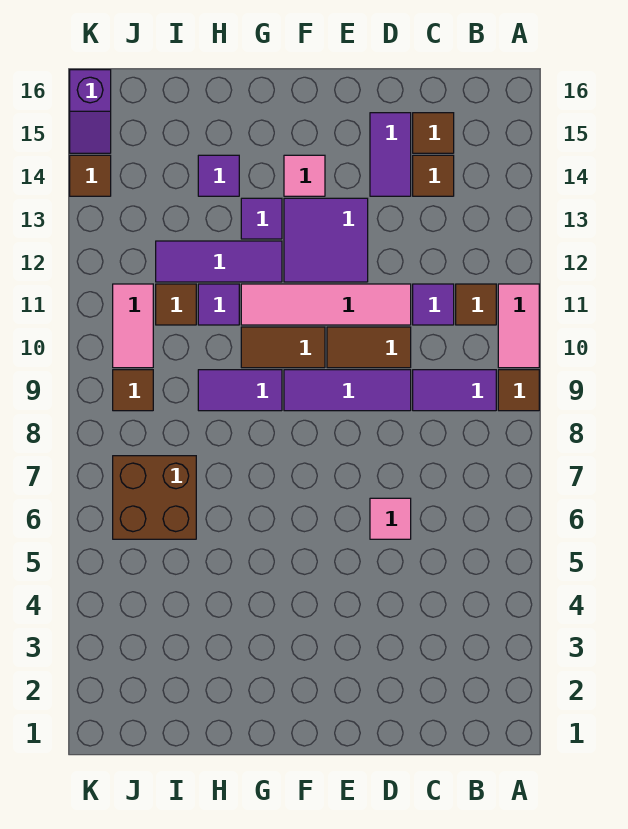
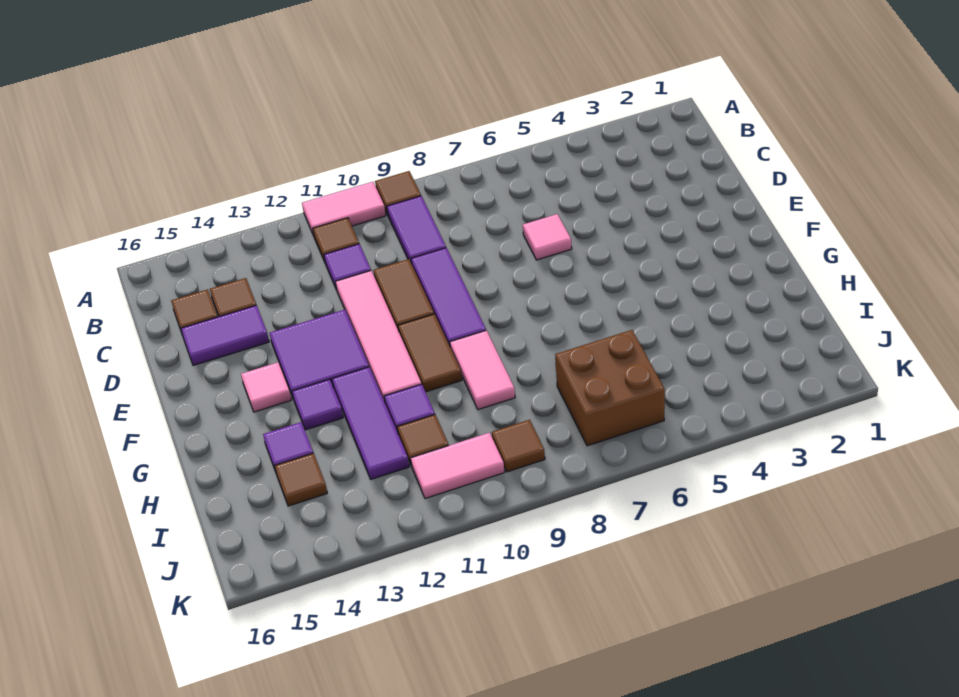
purple 1x2 tile [198,370,282,411] -> pink 1x2 tile [450,330,515,410]
brown 1x1 tile [70,155,111,196] -> brown 1x1 tile moved to [275,453,327,506]
purple 1x2 slope [70,70,111,153] -> none

